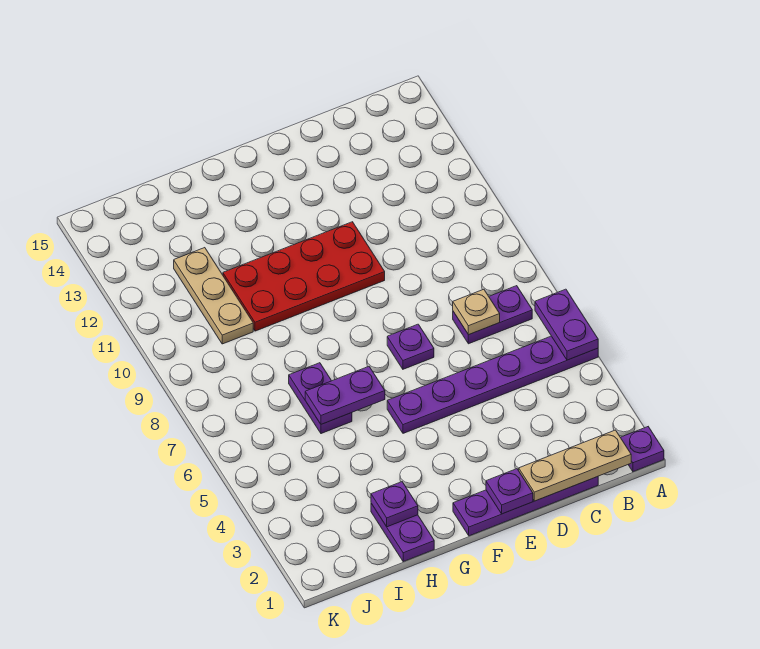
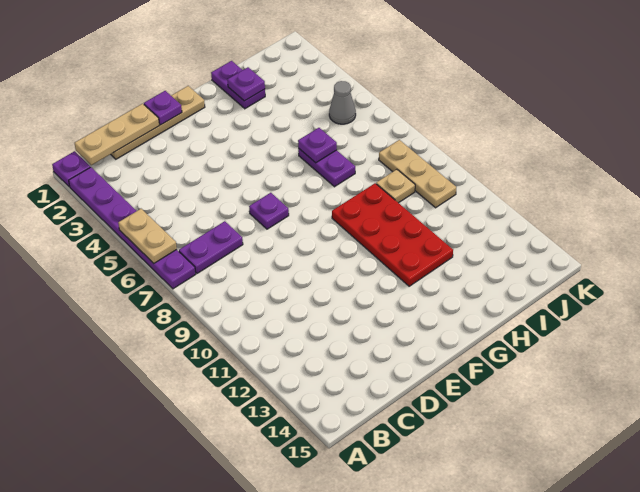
purple 1x6 plate [387,336,598,433] -> purple 1x6 plate turned to [69,167,196,289]
purple 1x2 plate [535,289,598,360] -> tan 1x2 plate [118,209,177,263]
purple 1x4 plate [453,477,598,536] -> tan 1x4 plate [111,86,205,159]
tan 1x1 plate [453,289,500,335] -> tan 1x1 plate moved to [376,169,415,203]
red 2x4 plate [223,222,385,331] -> red 2x4 plate turned to [332,183,453,286]
purple 1x2 plate [305,367,385,424] -> purple 1x1 plate [298,128,337,163]
tan 1x3 plate [174,248,253,344] -> tan 1x3 plate moved to [379,140,456,208]
none -> grey 1x1 cone [329,81,356,124]

